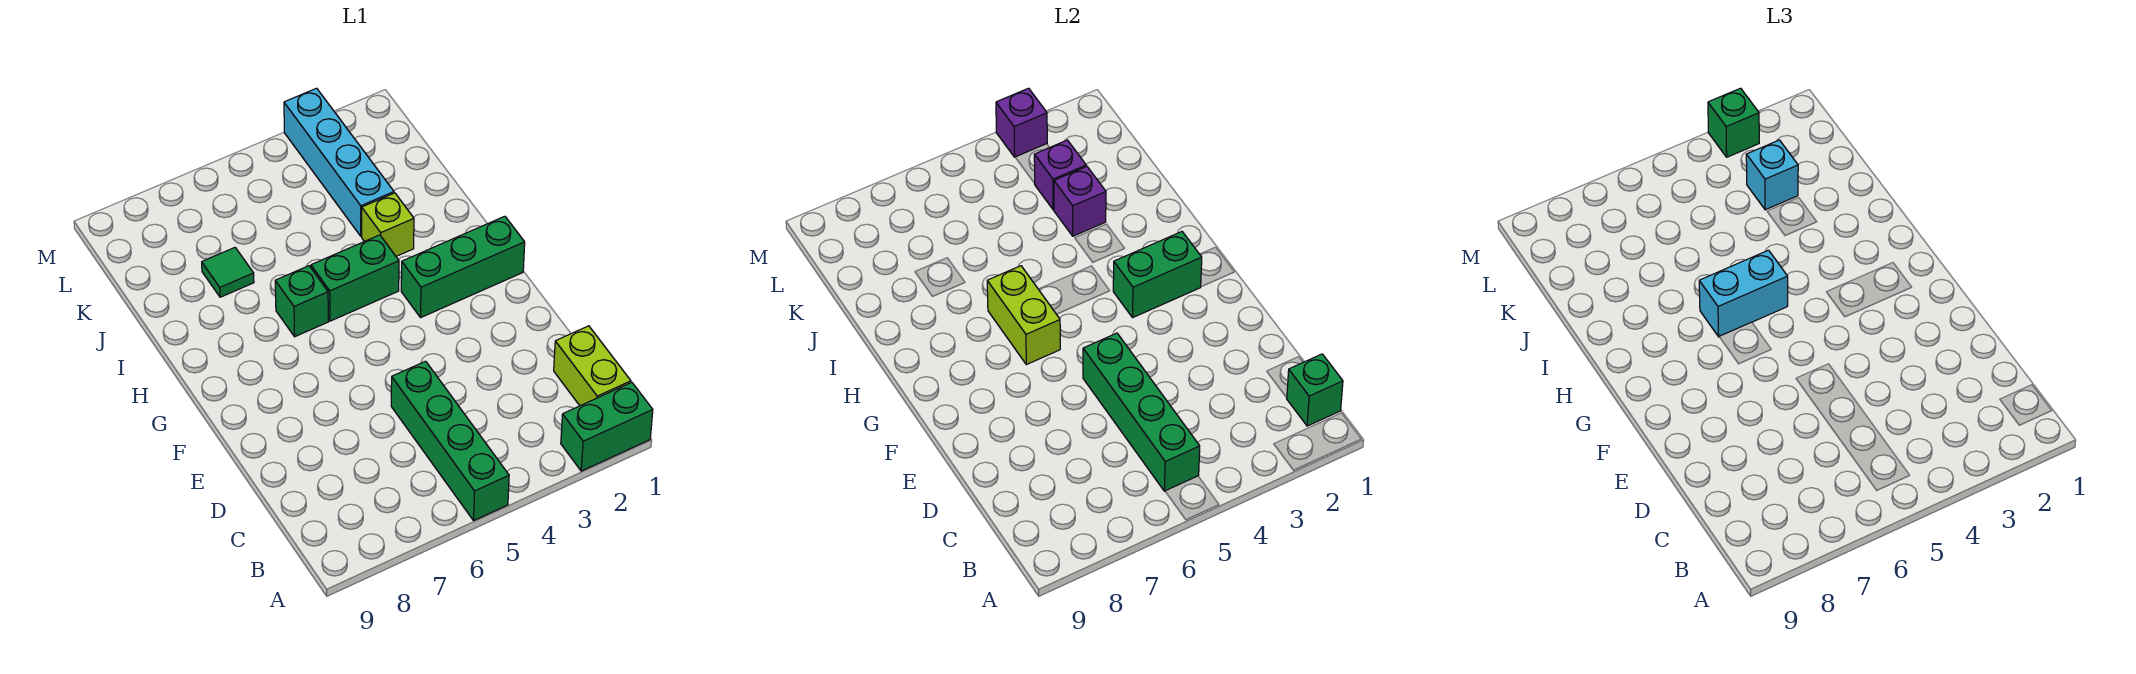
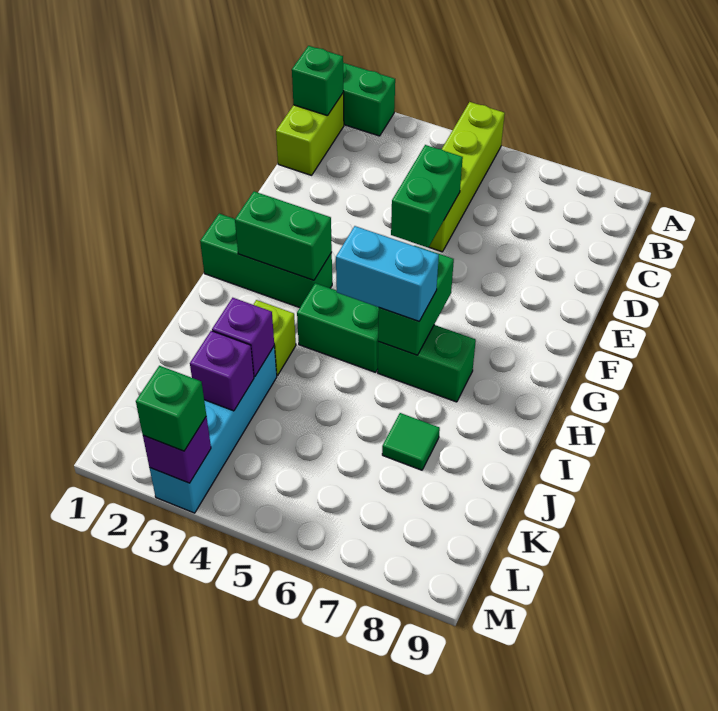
green 1x4 brick [391,361,509,520] -> lime 1x4 brick [429,102,505,252]
green 1x4 brick [1083,333,1200,491] -> green 1x2 brick [391,145,463,247]
lime 1x2 brick [987,266,1060,365] -> green 1x2 brick [378,246,454,355]
green 1x1 brick [275,266,328,337] -> green 1x2 brick [378,325,476,402]
cyan 1x1 brick [1746,140,1798,210] -> none

